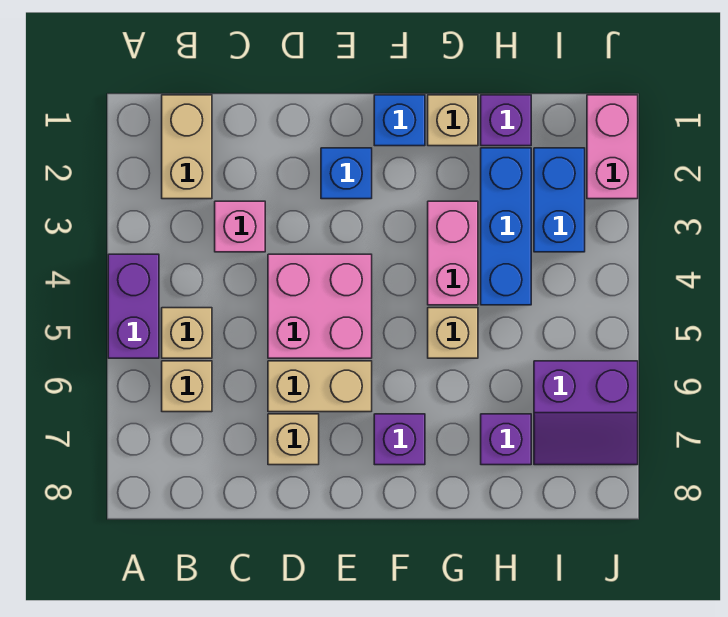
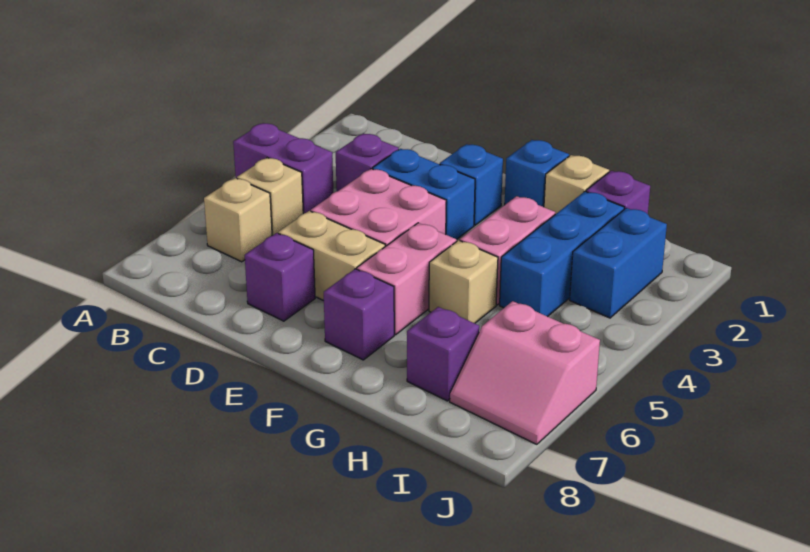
purple 1x2 brick [108,254,159,358] -> purple 1x2 brick turned to [233,123,333,214]
tan 1x2 brick [162,95,212,199] -> none
pink 1x1 brick [215,201,265,252] -> purple 1x1 brick [336,134,399,191]
none -> blue 1x2 brick [373,149,475,239]
tan 1x1 brick [268,414,319,465] -> purple 1x1 brick [245,233,315,321]
purple 2x2 slope [534,361,638,465] -> pink 2x2 slope [450,301,600,444]
pink 1x2 brick [587,95,638,199] -> pink 1x2 brick moved to [357,223,457,335]

